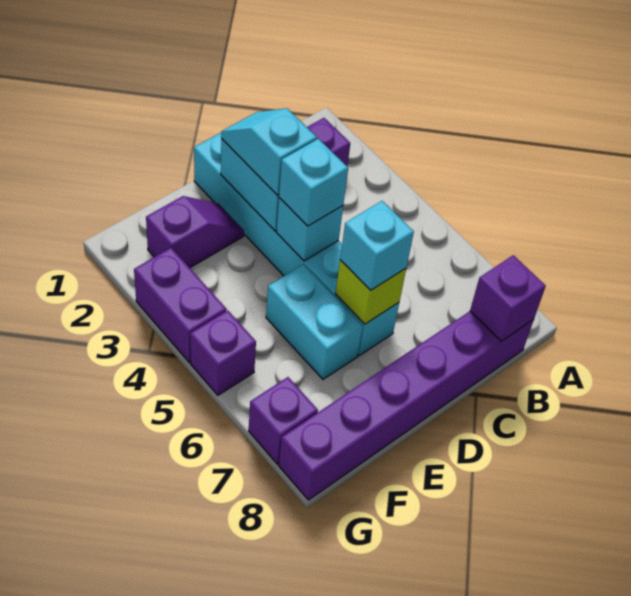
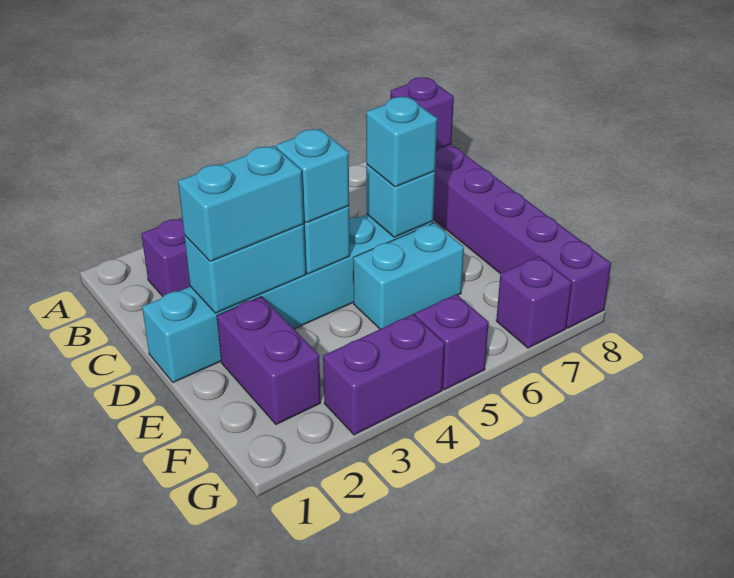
cyan 1x2 slope [221,108,317,195] -> cyan 1x2 brick [178,146,304,262]
lime 1x1 brick [335,260,406,324] -> cyan 1x1 brick [366,165,435,237]
purple 1x2 slope [146,196,244,268] -> purple 1x2 brick [217,296,321,425]

